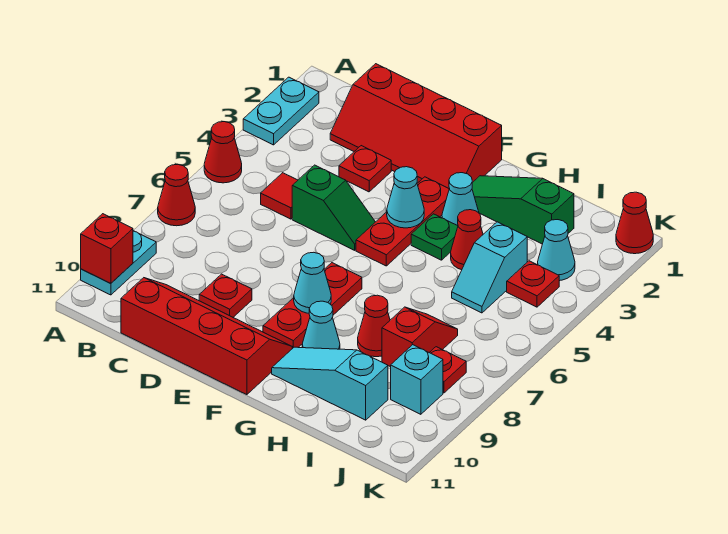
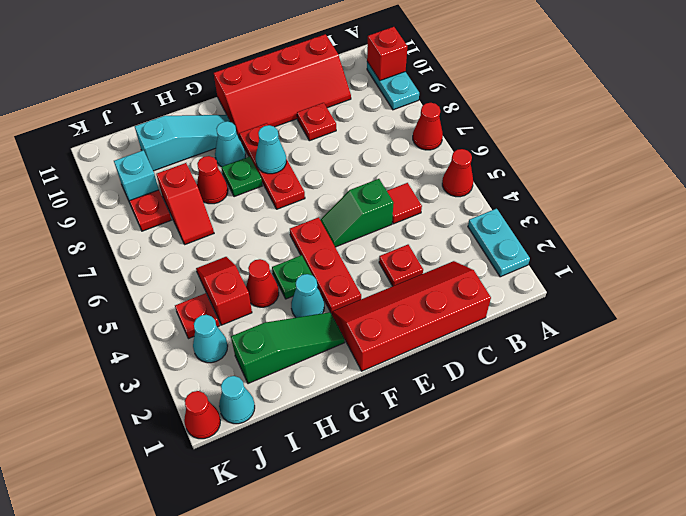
cyan 1x1 cone [387,167,424,228] -> cyan 1x1 cone moved to [219,376,255,424]
none -> green 1x1 plate [222,156,262,197]
cyan 1x2 slope [452,222,527,313] -> red 1x2 slope [196,257,252,325]

